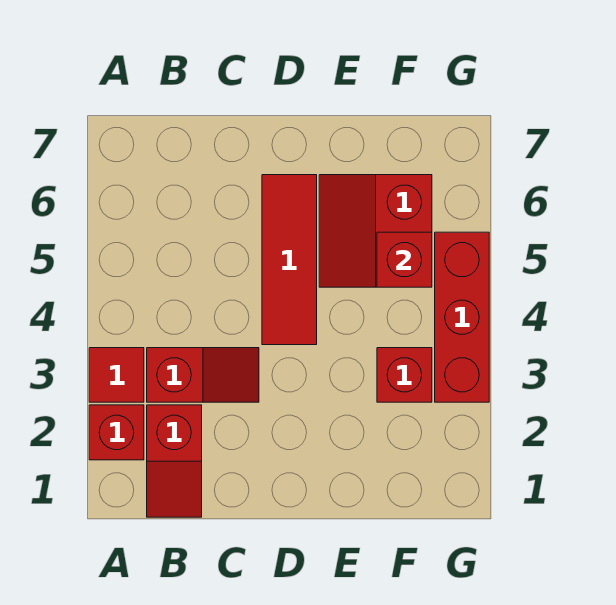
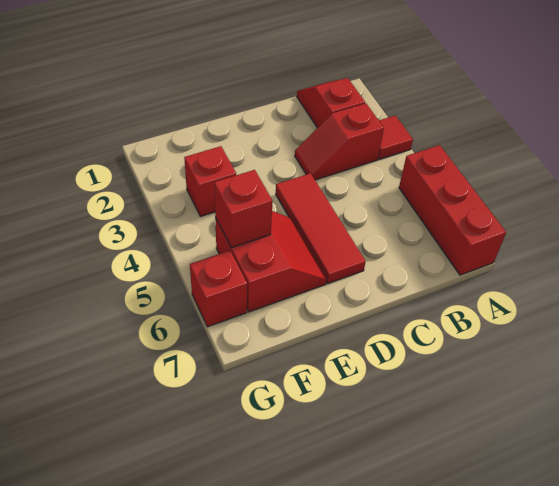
red 1x1 brick [89,405,144,460] -> red 1x1 brick moved to [190,251,247,327]
red 1x3 brick [435,232,489,402] -> red 1x3 brick moved to [399,145,506,275]

